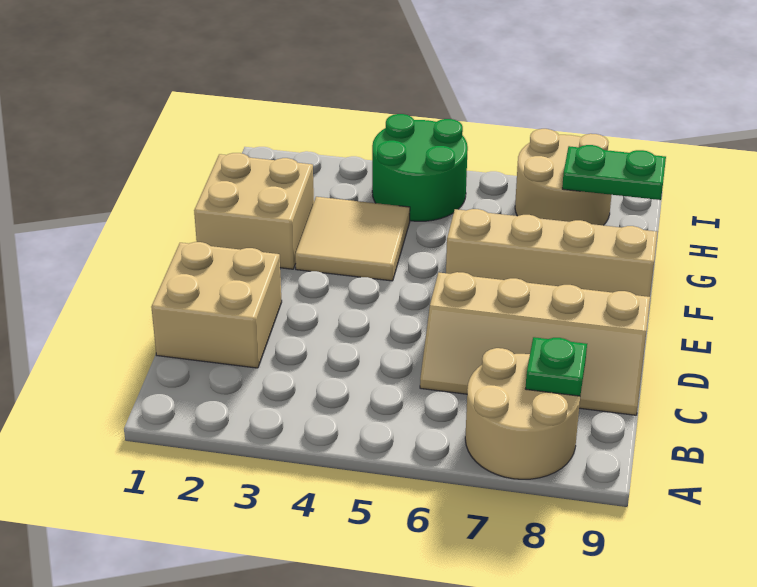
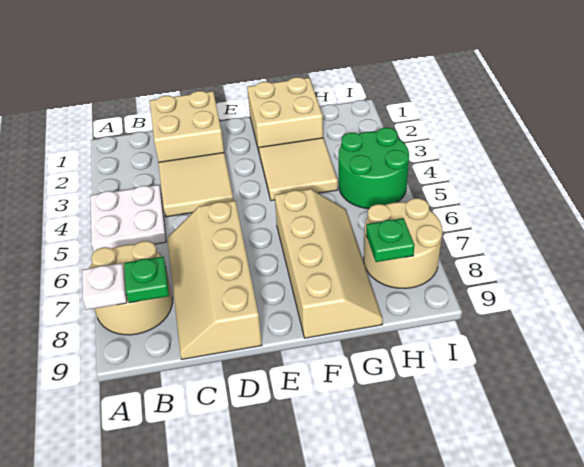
none -> white 2x2 plate [90,185,166,252]
none -> white 1x1 plate [82,263,127,310]
none -> tan 2x2 tile [158,153,233,217]
green 1x2 plate [562,145,666,200] -> green 1x1 plate [366,218,415,262]

